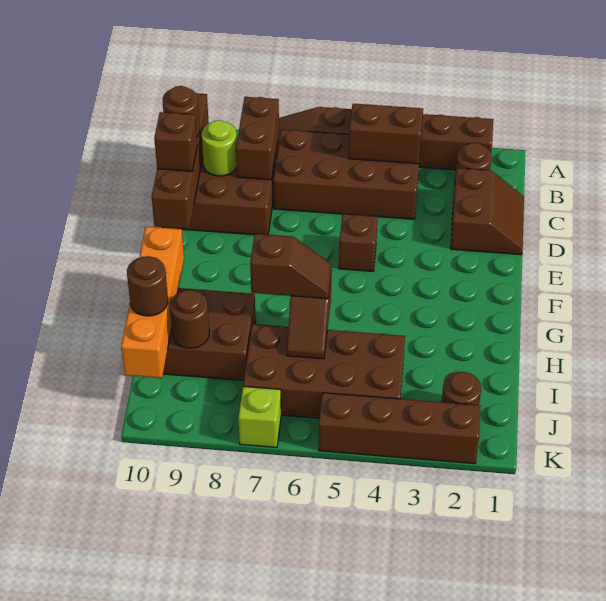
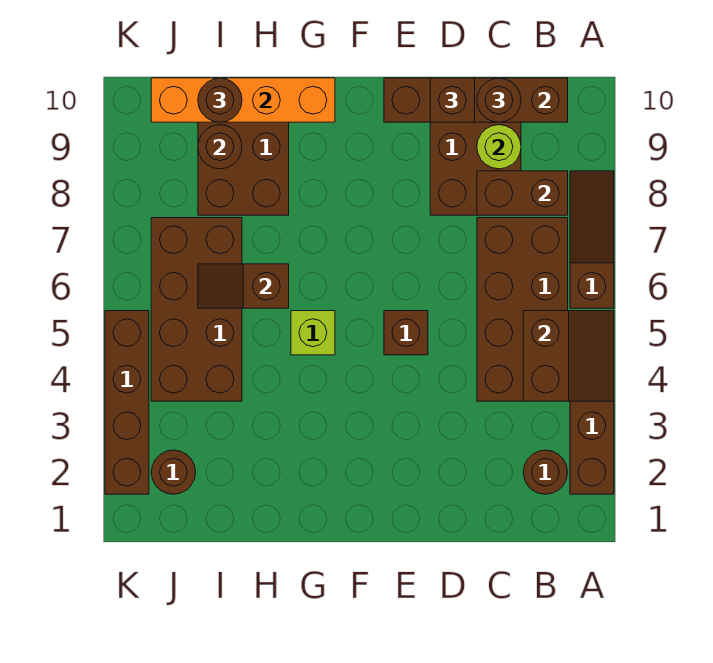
brown 2x2 slope [451,168,524,255] -> none
brown 1x2 slope [250,234,332,299] -> none
lime 1x1 brick [238,386,281,447] -> lime 1x1 brick moved to [291,311,335,355]

